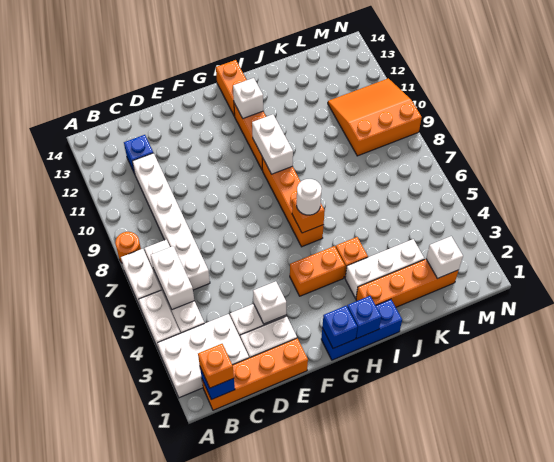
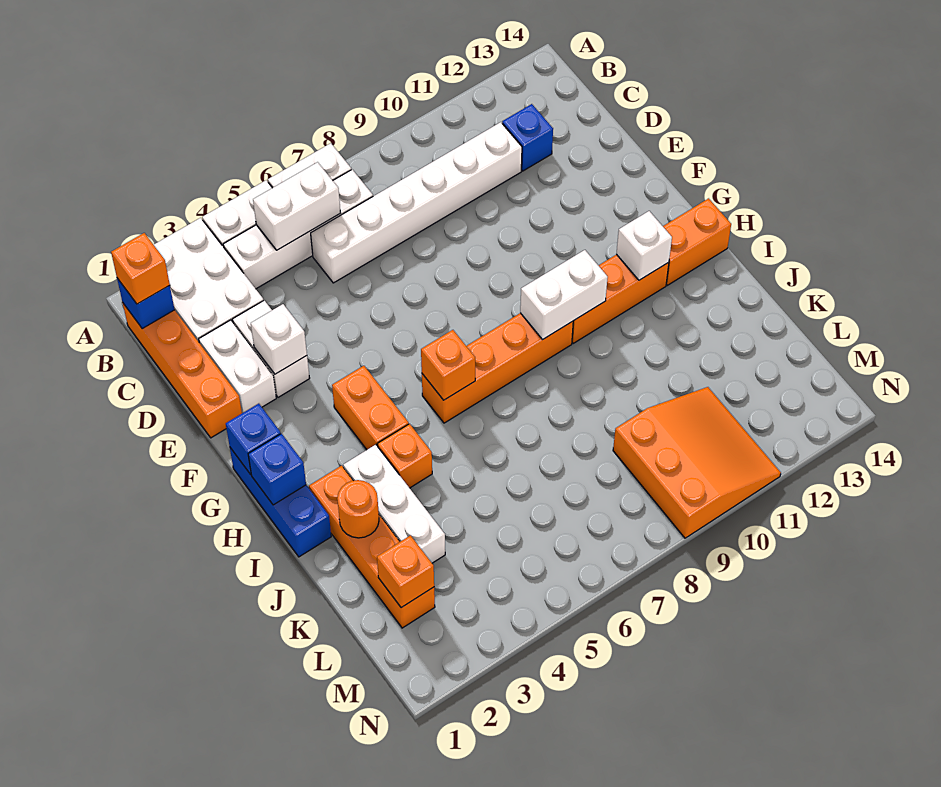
orange 1x1 round brick [115,232,141,263] -> orange 1x1 round brick moved to [337,480,379,538]
white 1x1 round brick [297,179,322,215] -> none
white 1x1 brick [426,236,463,278] -> orange 1x1 brick [377,535,434,608]

